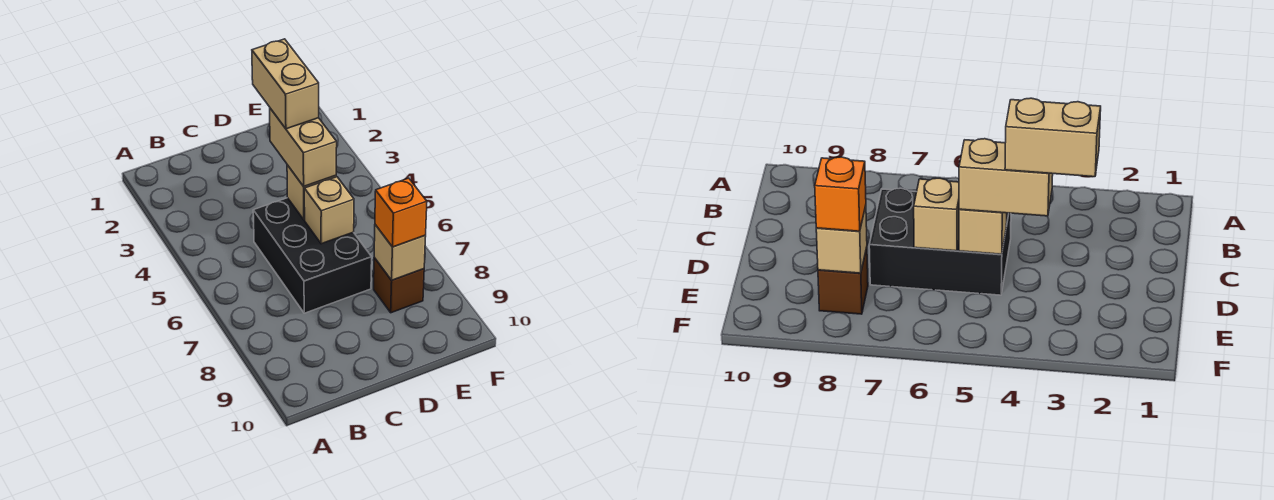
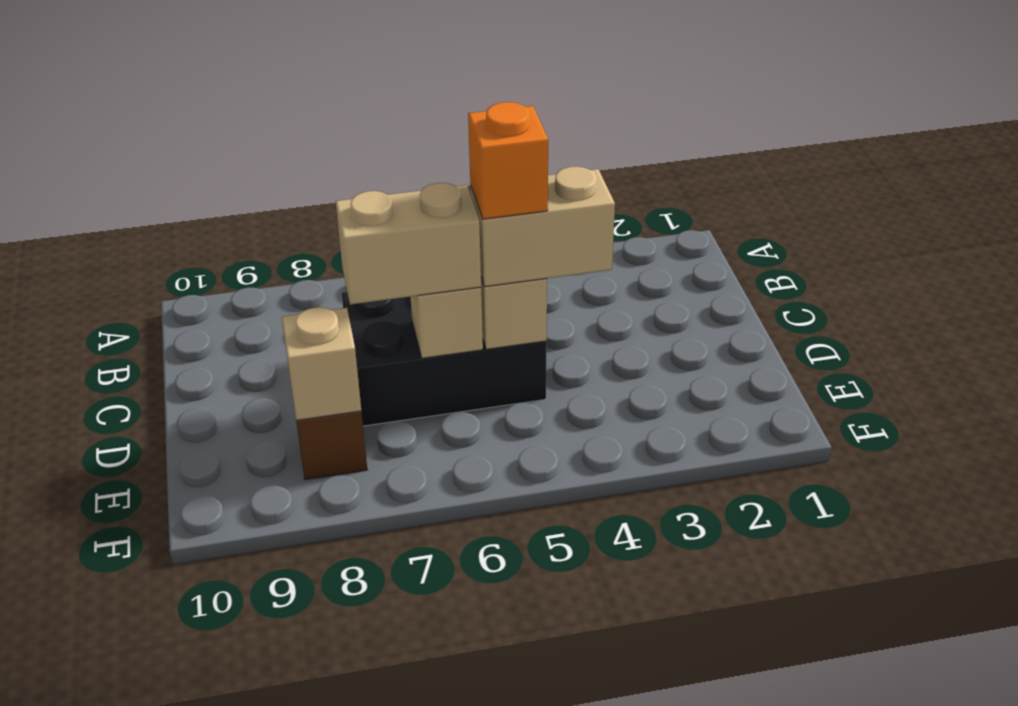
tan 1x2 brick [252,39,319,129] -> tan 1x2 brick moved to [336,183,481,305]
orange 1x1 brick [375,178,427,247] -> orange 1x1 brick moved to [468,102,548,219]

